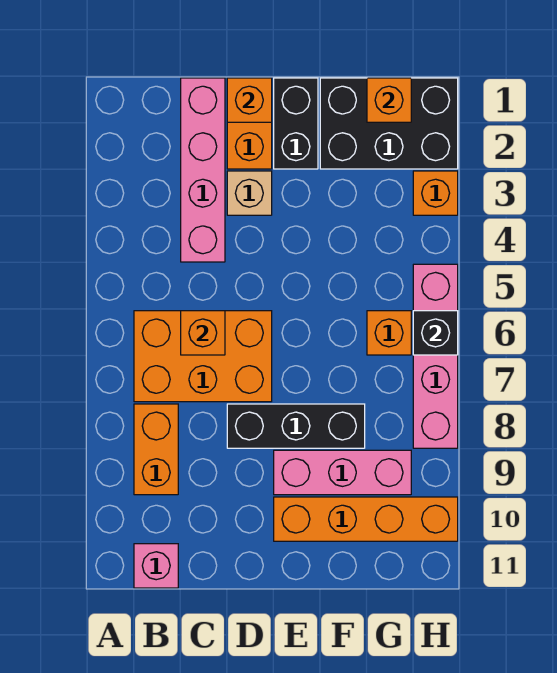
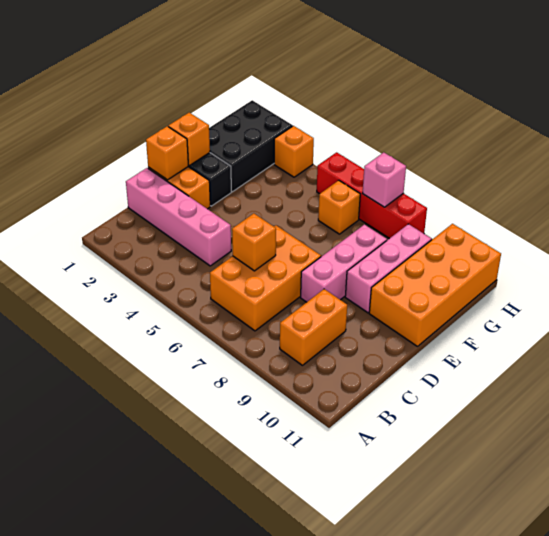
orange 1x2 brick [134,404,178,495] -> orange 1x2 brick turned to [280,289,347,365]
pink 1x1 brick [134,544,178,588] -> pink 1x1 brick moved to [363,152,406,207]
tan 1x1 brick [227,171,272,215] -> none
black 1x3 brick [227,404,365,448] -> pink 1x3 brick [301,225,387,302]
orange 1x4 brick [274,497,458,541] -> orange 2x4 brick [369,224,501,346]
orange 1x1 brick [367,78,411,122] -> orange 1x1 brick moved to [168,113,210,166]
pink 1x4 brick [413,264,458,448] -> red 1x4 brick [317,152,427,239]
black 1x1 brick [413,311,458,355] -> none

